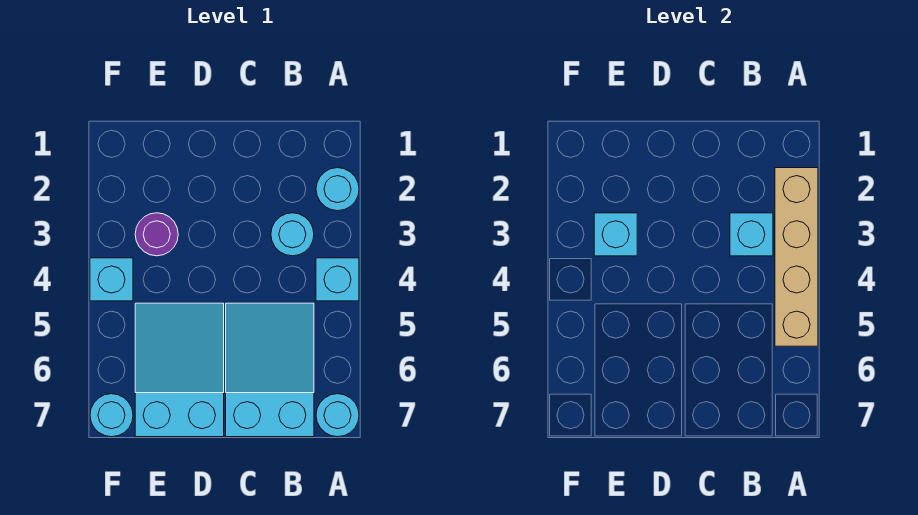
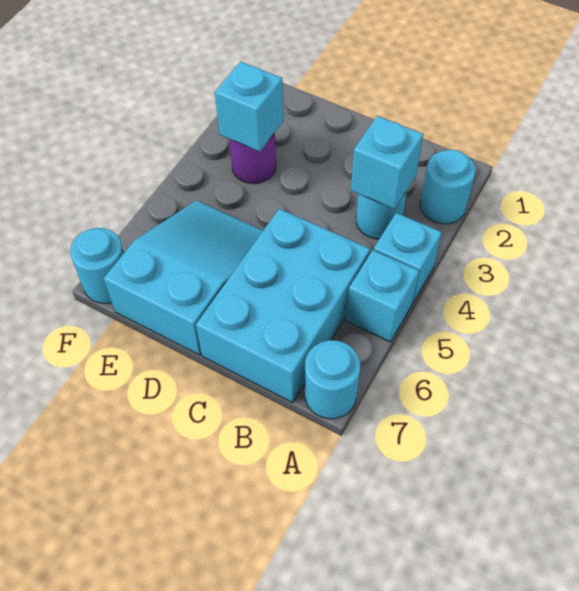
tan 1x4 brick [775,168,818,346] -> none
cyan 2x3 slope [226,303,314,437] -> cyan 2x3 brick [196,209,370,402]
cyan 1x1 brick [90,258,133,301] -> cyan 1x1 brick moved to [346,250,419,342]

